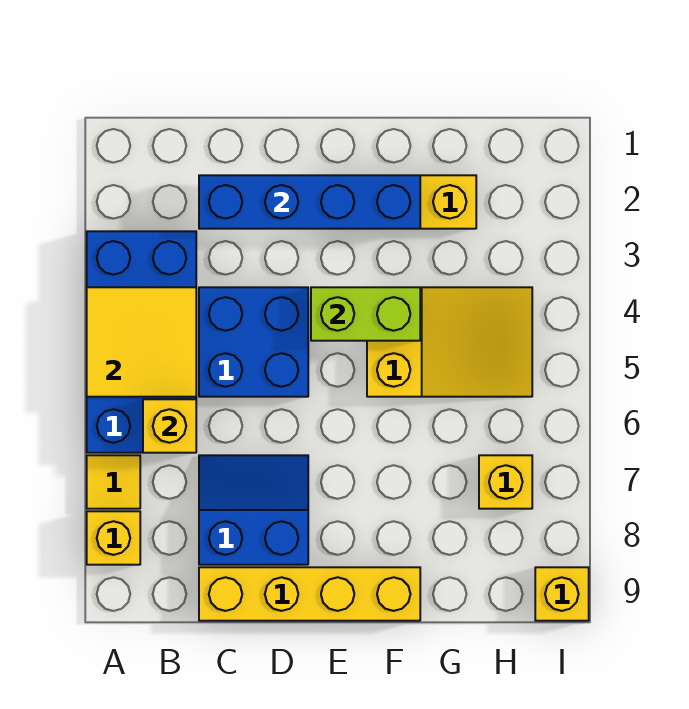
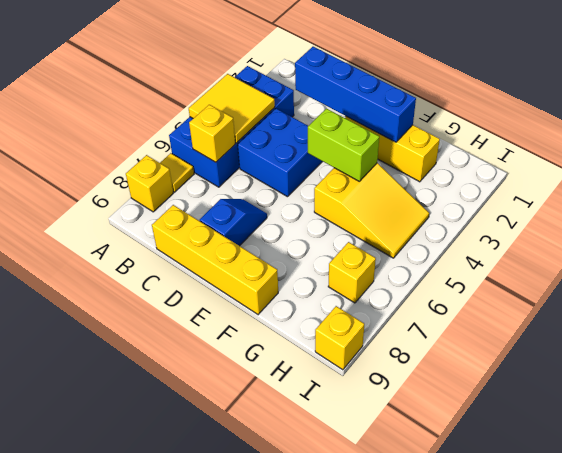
blue 2x2 slope [199,455,308,565] -> blue 1x2 slope [200,199,267,246]

